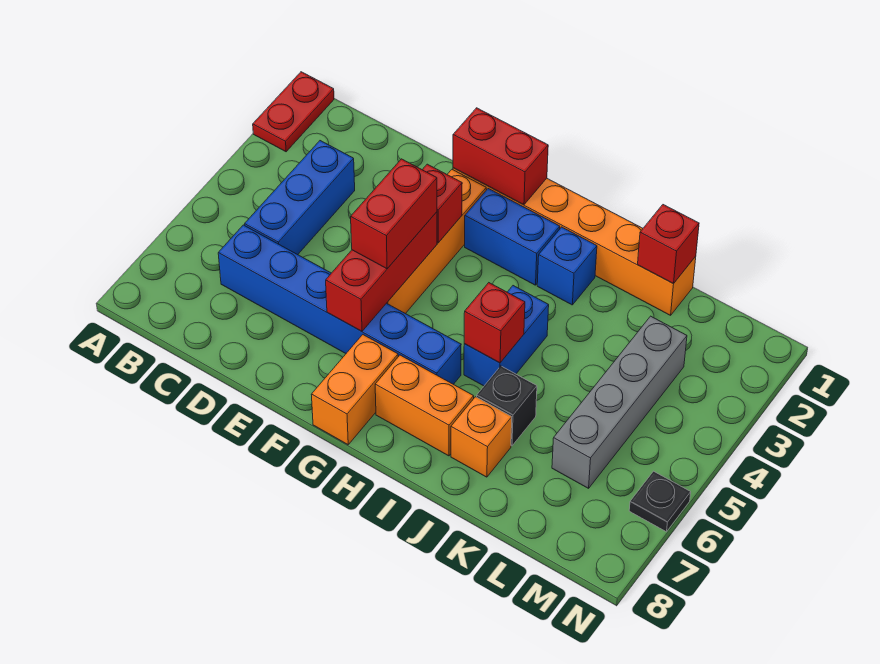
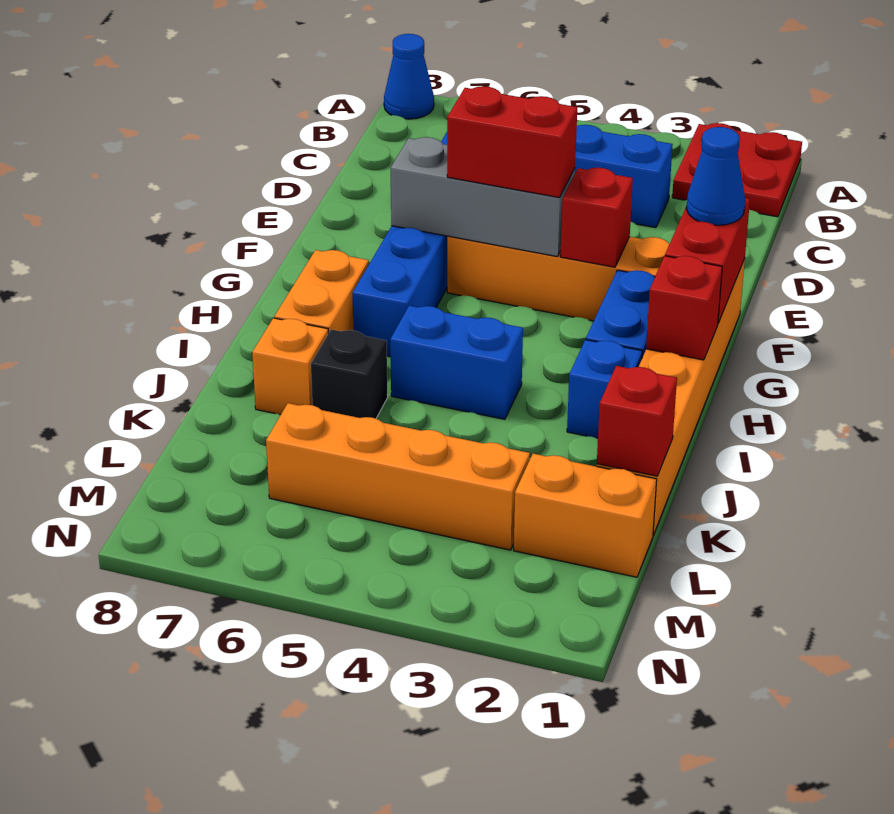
red 1x2 plate [253,72,334,152] -> red 2x2 plate [672,123,802,217]
none -> blue 1x1 cone [384,34,434,119]
none -> blue 1x1 cone [686,127,745,225]
red 1x3 brick [326,212,437,331] -> grey 1x3 brick [391,137,575,257]
orange 1x2 brick [311,335,398,445] -> orange 1x2 brick moved to [514,454,657,577]
red 1x1 brick [464,283,525,363] -> red 1x1 brick moved to [646,256,722,360]
grey 1x4 brick [552,316,687,488] -> orange 1x4 brick [266,403,530,550]
black 1x1 plate [629,471,691,532] -> none

